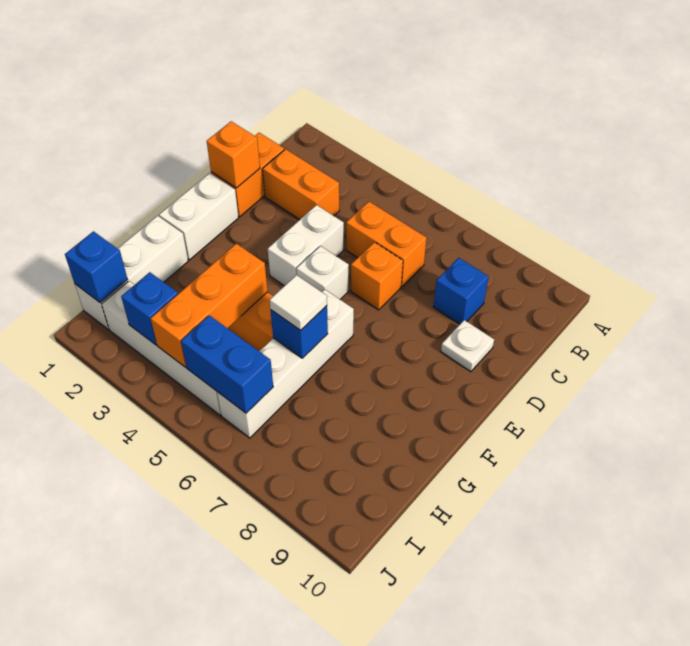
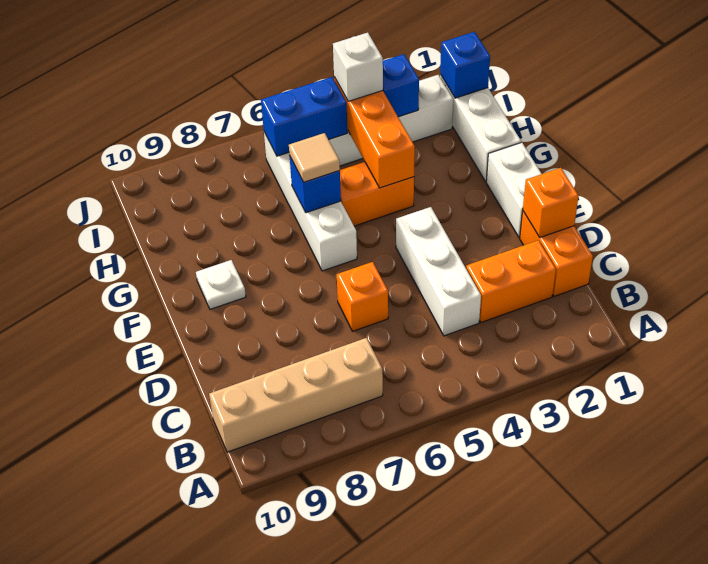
none -> tan 1x4 brick [209,338,383,452]
orange 1x2 brick [346,202,426,286] -> none
blue 1x1 brick [433,258,489,324] -> none
white 1x2 brick [268,205,344,286] -> white 1x3 brick [396,207,481,336]
white 1x1 plate [441,320,494,372] -> white 1x1 plate moved to [196,260,246,309]
white 1x1 brick [296,246,349,299] -> white 1x1 brick moved to [333,33,383,101]
white 1x1 tile [270,275,327,330] -> tan 1x1 tile [289,133,340,182]

